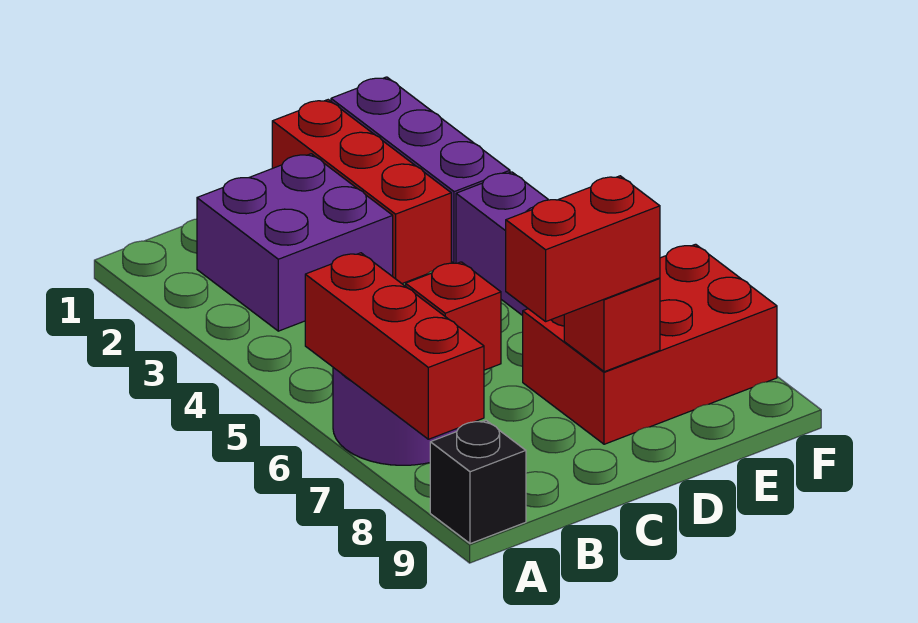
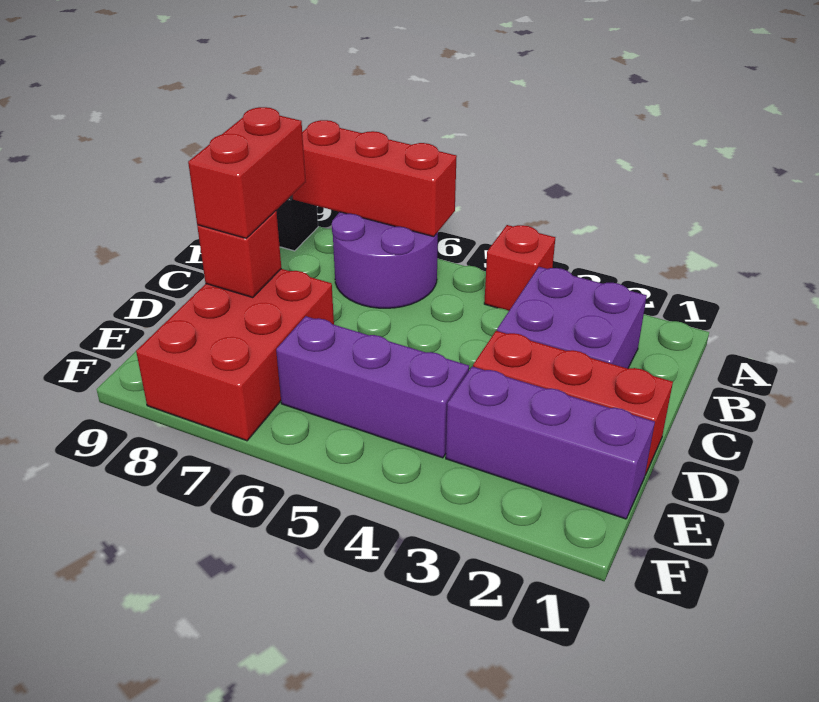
red 1x1 brick [406,262,501,370] -> red 1x1 brick moved to [484,225,555,311]

